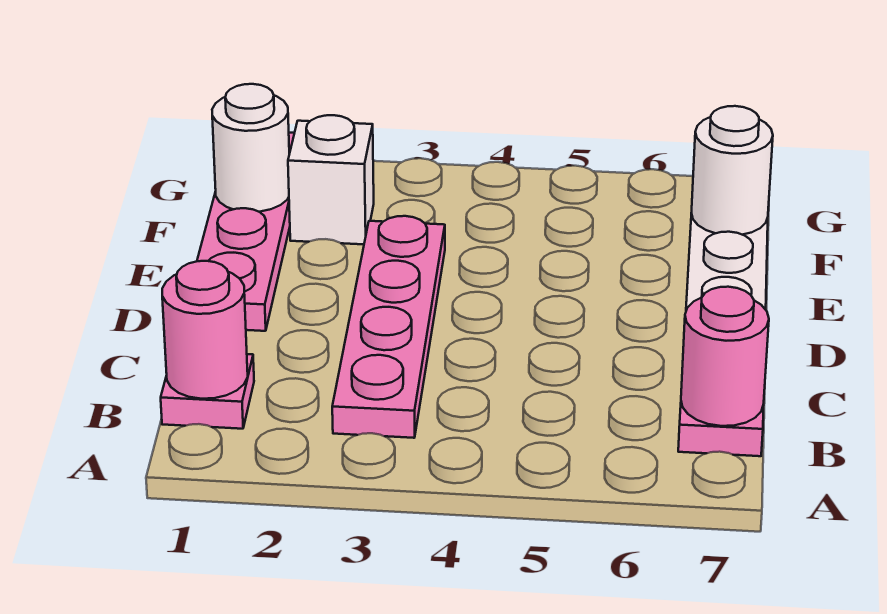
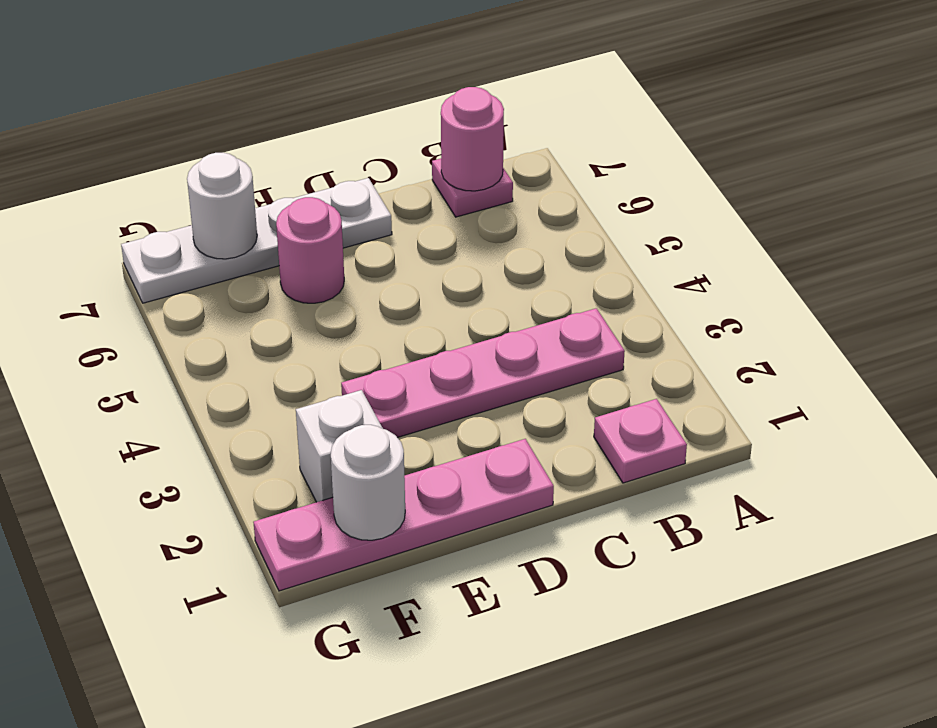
pink 1x1 round brick [162,261,248,399] -> pink 1x1 round brick moved to [276,197,344,303]

